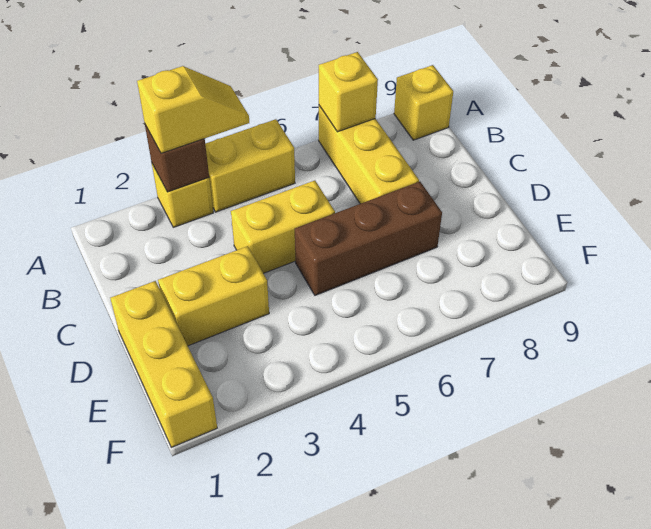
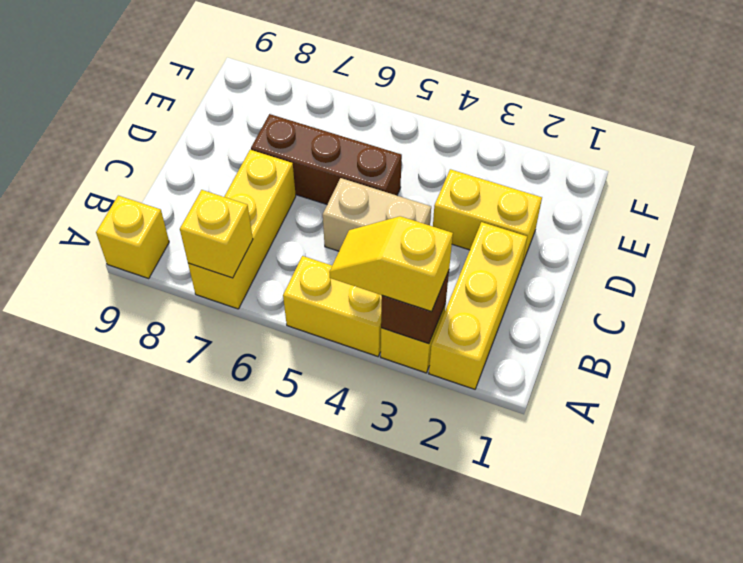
yellow 1x2 brick [231,180,335,273] -> tan 1x2 brick [323,178,431,251]
yellow 1x3 brick [110,281,217,447] -> yellow 1x3 brick moved to [429,222,527,389]

